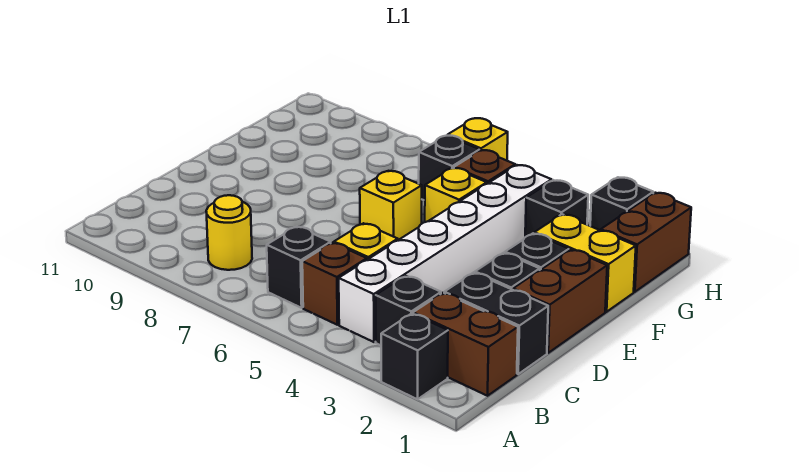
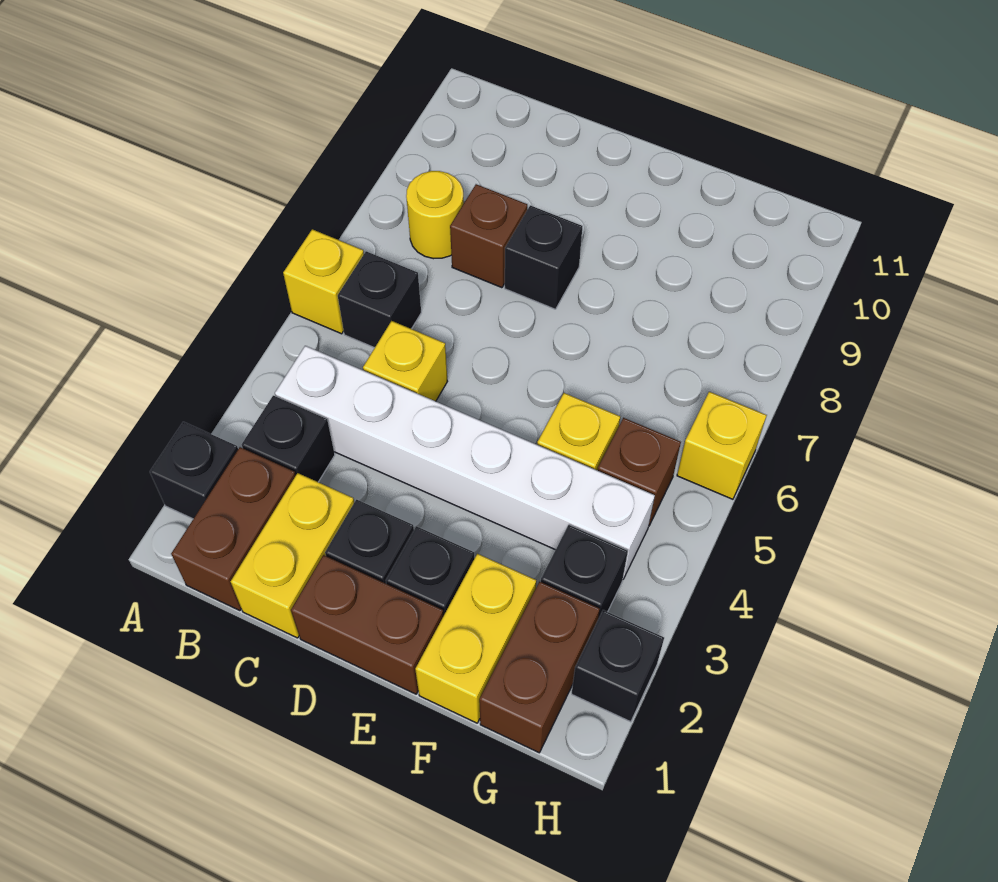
brown 1x1 brick [302,243,367,325] -> brown 1x1 brick moved to [450,184,527,288]
black 1x2 brick [444,273,548,374] -> yellow 1x2 brick [230,473,354,638]
yellow 1x1 brick [360,171,422,240] -> yellow 1x1 brick moved to [283,229,364,334]
brown 1x2 brick [601,193,691,292] -> brown 1x2 brick turned to [479,582,600,753]
black 1x1 brick [419,135,480,200] -> black 1x1 brick moved to [505,205,582,309]

